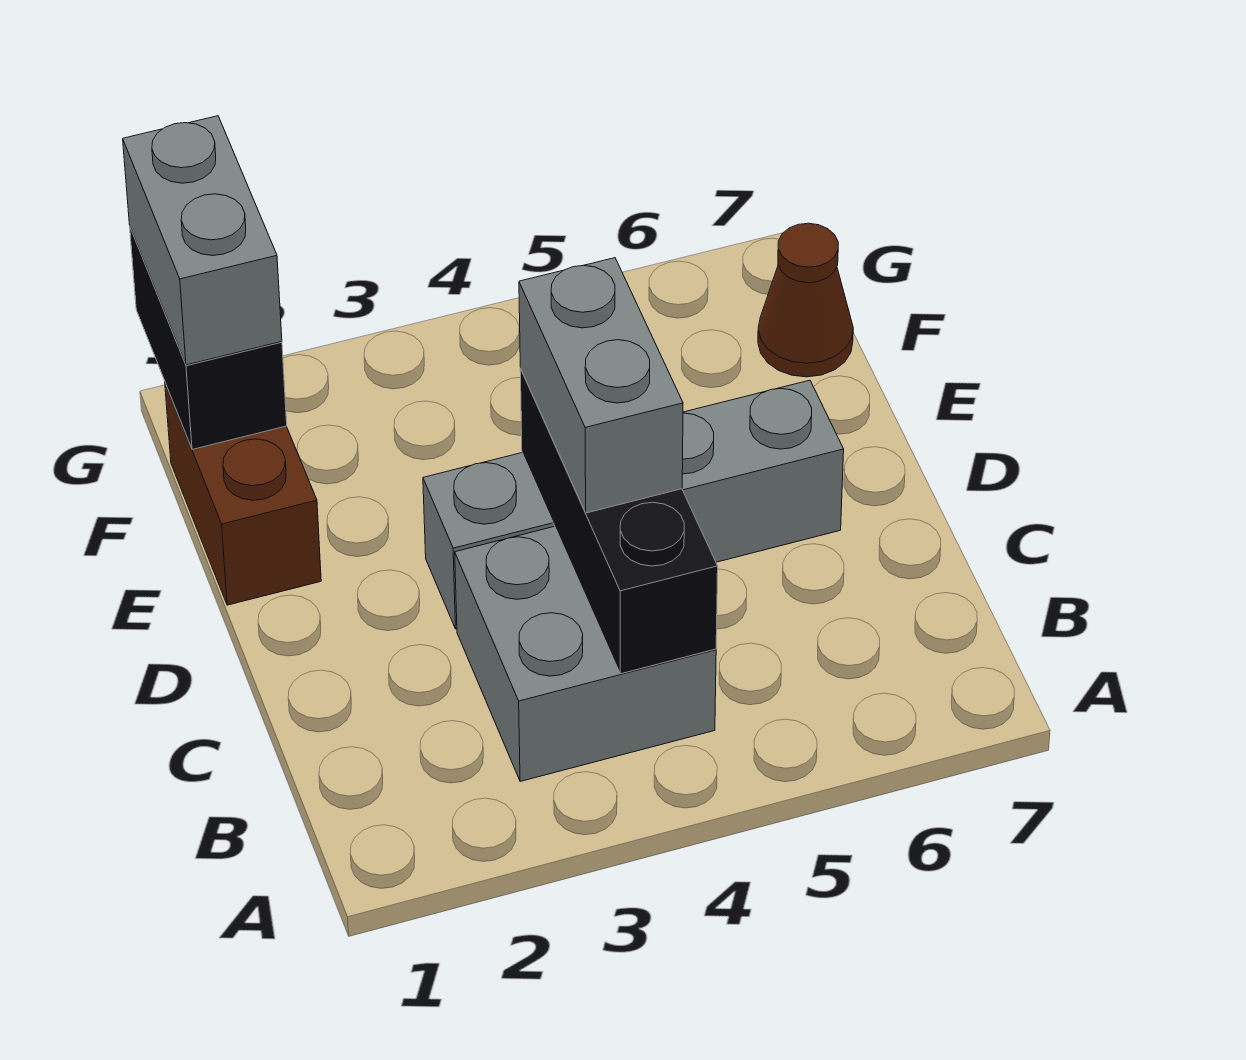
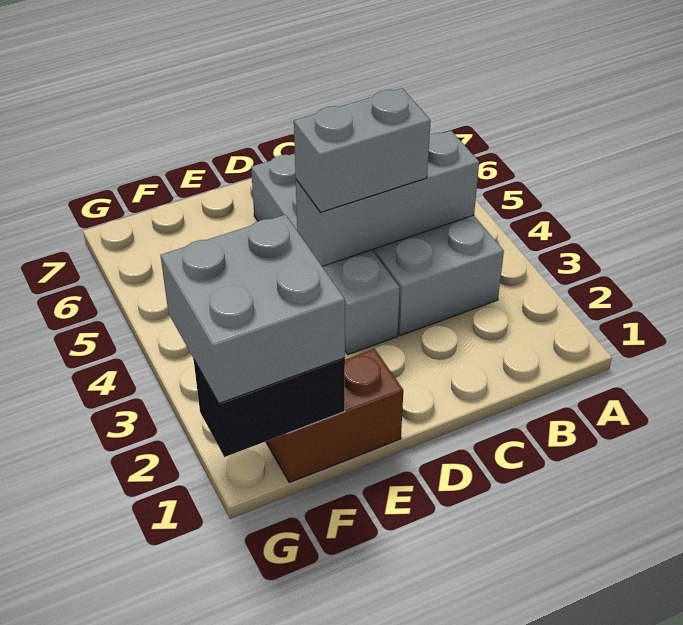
black 1x3 brick [520,368,718,674] -> grey 1x3 brick [296,131,479,266]
grey 1x2 brick [123,116,282,365] -> grey 2x2 brick [161,215,345,403]
brown 1x1 cone [758,223,853,377] -> none

